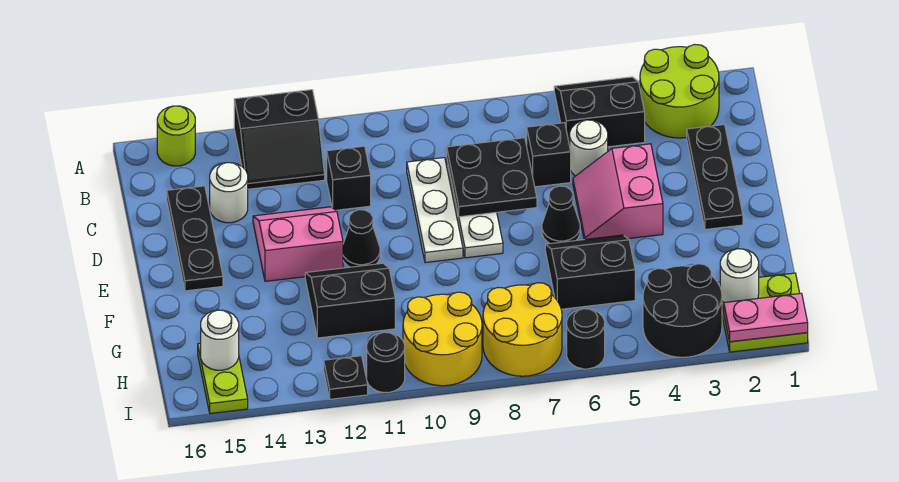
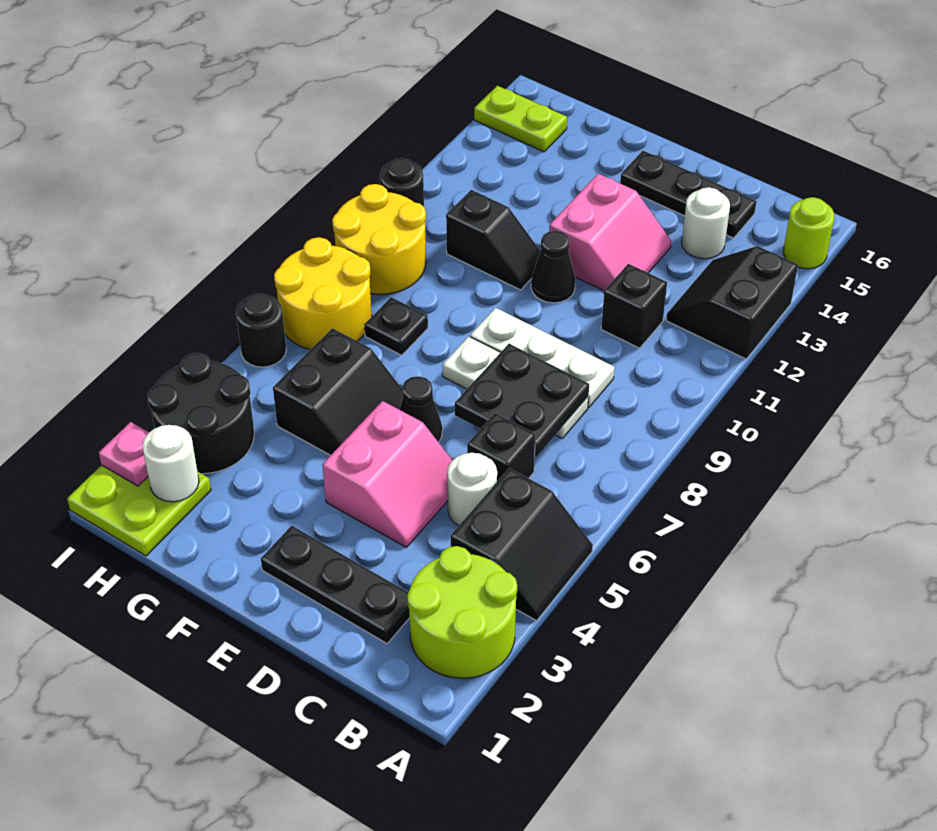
pink 2x2 slope [573,144,663,240] -> pink 2x2 slope turned to [322,401,452,547]
black 2x2 slope [305,263,395,338] -> black 1x2 slope [446,190,540,290]
white 1x1 round brick [201,310,239,370] -> none
pink 1x2 plate [724,293,808,342] -> pink 1x1 plate [99,422,149,486]
black 1x1 plate [324,356,368,399] -> black 1x1 plate moved to [365,297,428,355]

